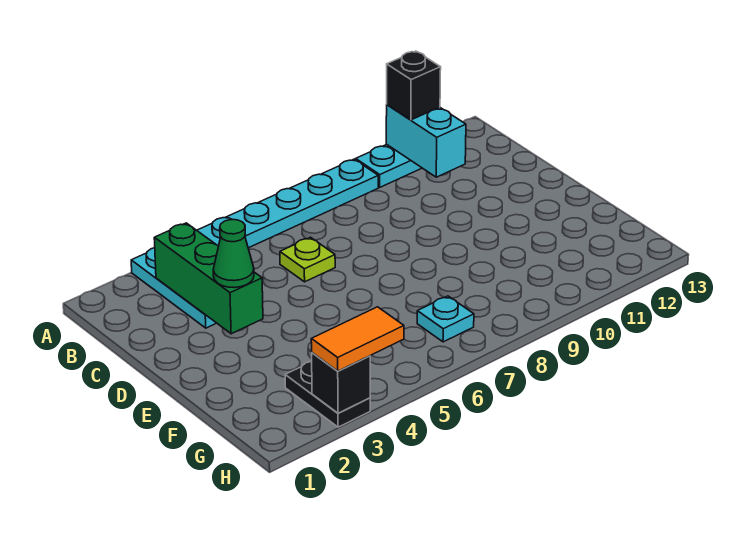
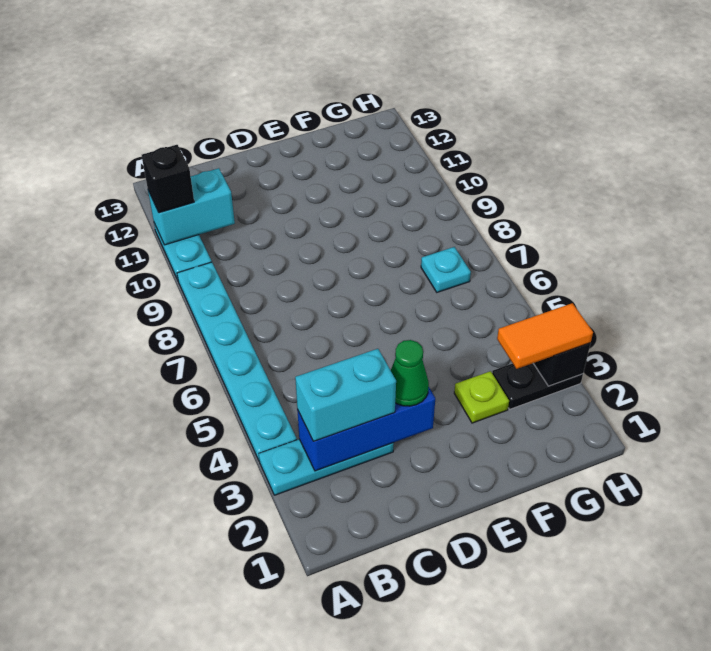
green 1x3 brick [154,223,263,334] -> blue 1x3 brick [297,387,435,471]
none -> cyan 1x2 brick [295,349,396,441]
lime 1x1 plate [280,237,335,282] -> lime 1x1 plate moved to [454,371,509,423]
orange 1x2 tile [311,307,404,371] -> orange 1x2 tile turned to [497,303,593,369]

